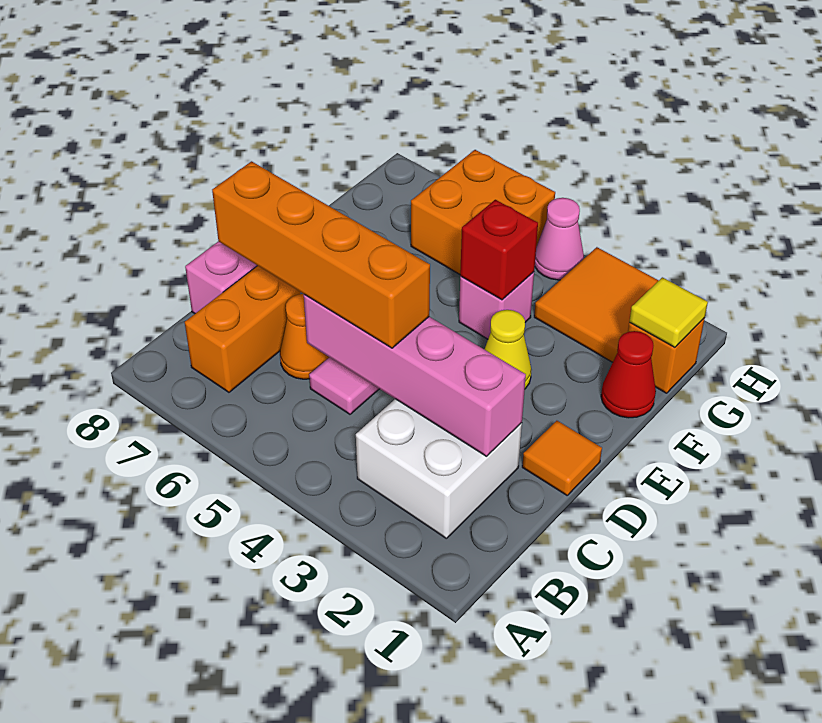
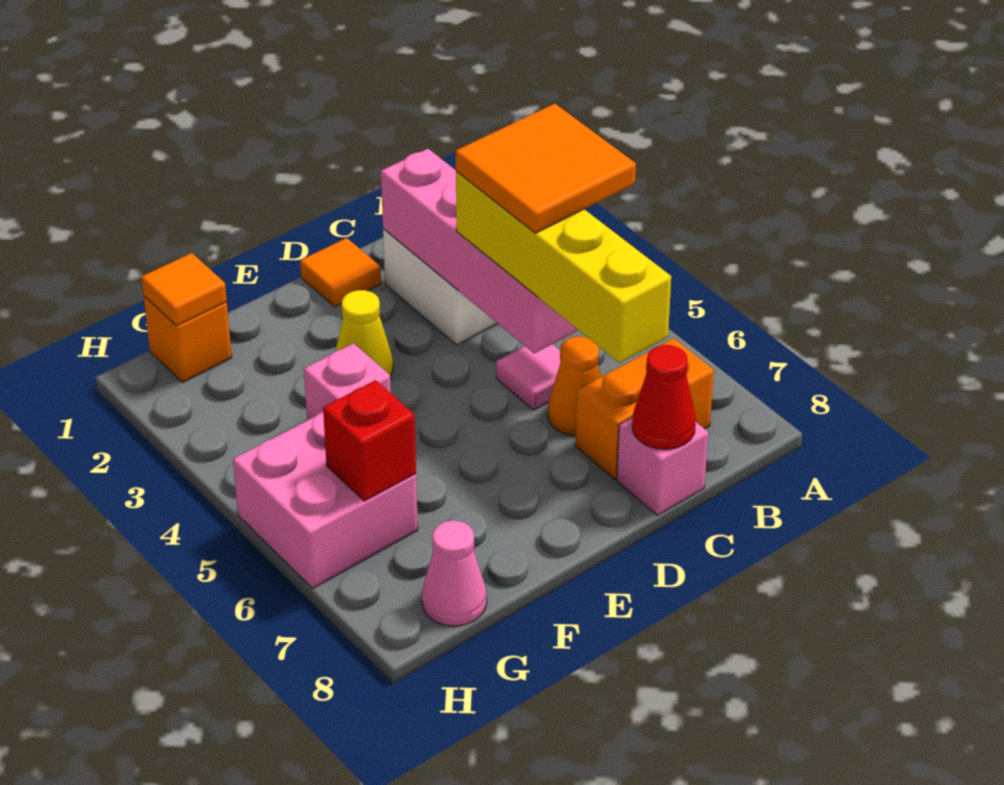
orange 1x4 brick [212,161,430,348] -> yellow 1x4 brick [456,171,671,363]
red 1x1 cone [601,331,656,418] -> red 1x1 cone moved to [632,345,696,449]
red 1x1 brick [460,200,538,300] -> red 1x1 brick moved to [323,380,416,501]
yellow 1x1 tile [629,277,708,347] -> orange 1x1 tile [141,253,227,326]
orange 2x2 tile [534,247,659,362] -> orange 2x2 tile moved to [456,103,636,233]
orange 2x2 brick [411,150,555,274] -> pink 2x2 brick [233,412,418,588]
pink 1x1 cone [535,198,584,280] -> pink 1x1 cone moved to [422,521,487,626]

